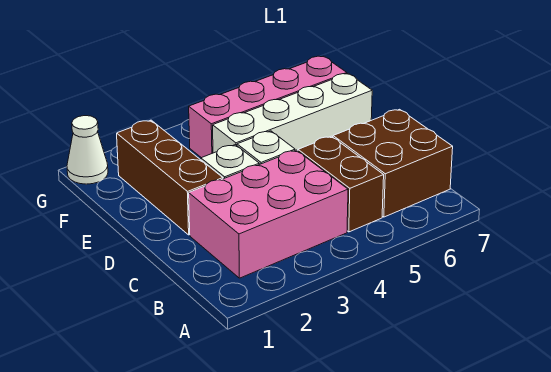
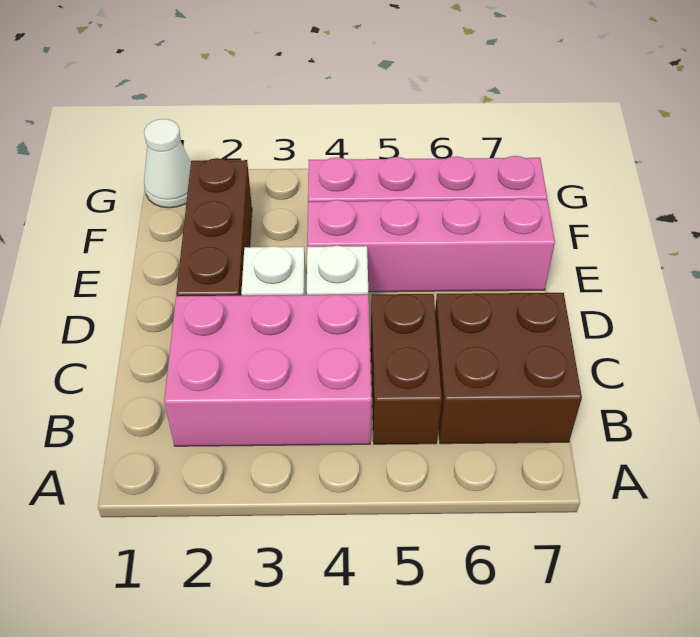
white 1x4 brick [213,74,372,153] -> pink 1x4 brick [307,198,555,292]

